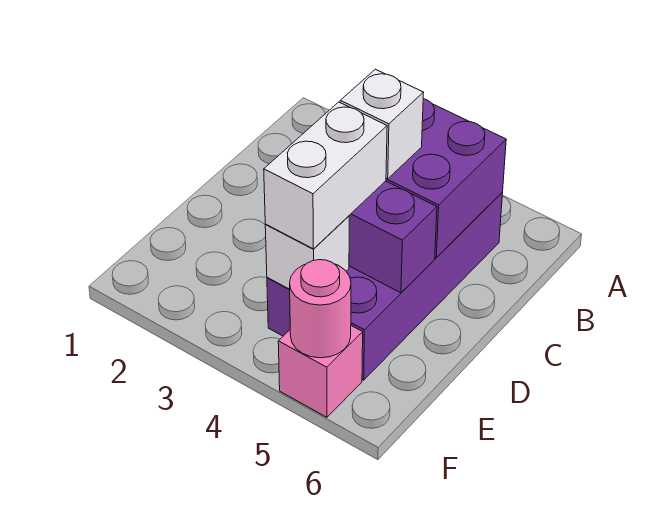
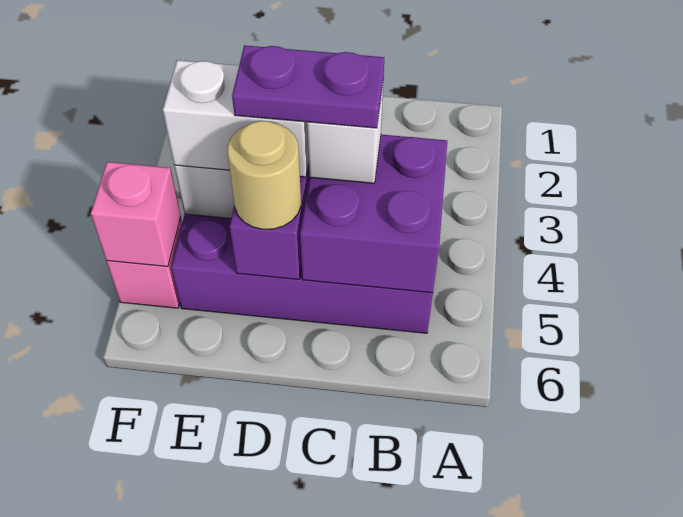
none -> purple 1x2 plate [232,45,384,128]
none -> tan 1x1 round brick [227,121,301,229]
pink 1x1 round brick [290,260,351,358] -> pink 1x1 brick [91,162,181,267]

